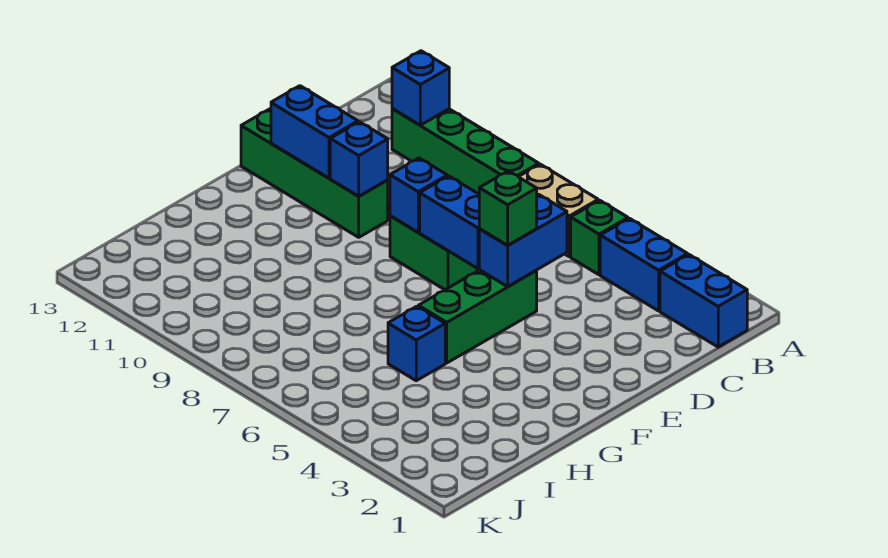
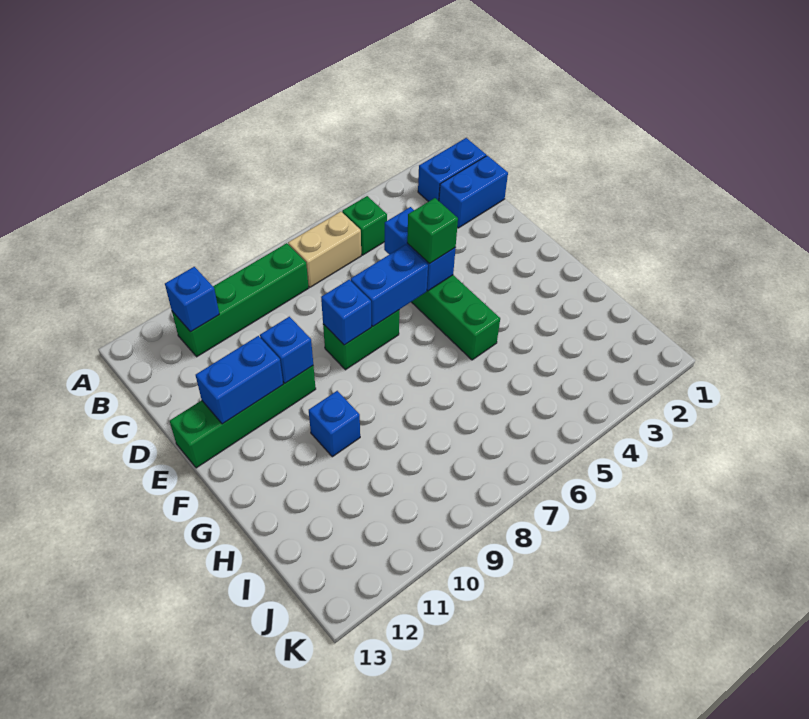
blue 1x2 brick [600,218,688,311] -> blue 1x2 brick moved to [439,156,508,228]
blue 1x1 brick [388,306,445,381] -> blue 1x1 brick moved to [309,391,360,457]

